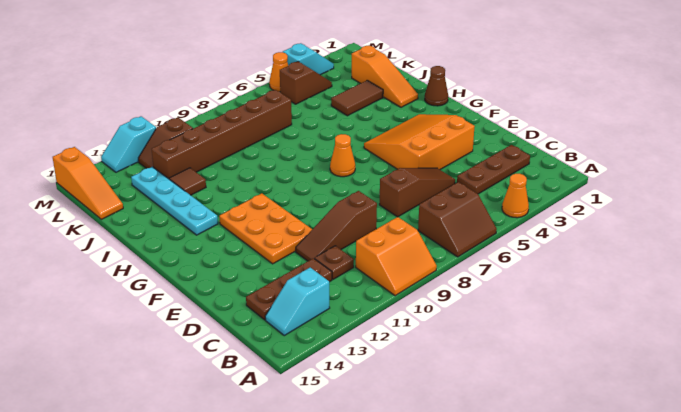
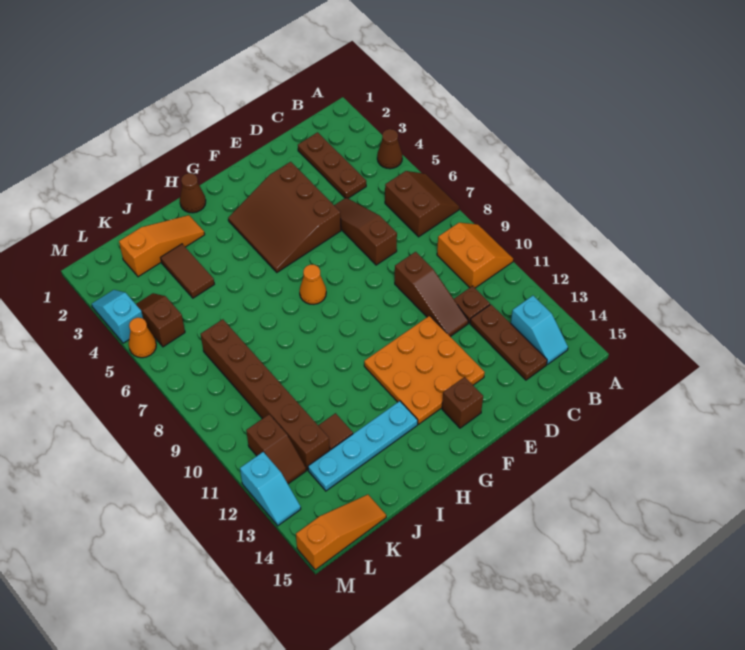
orange 1x1 cone [502,174,529,218] -> brown 1x1 cone [377,129,402,169]
orange 3x3 slope [364,114,475,169] -> brown 3x3 slope [228,162,341,272]
orange 2x3 plate [219,193,312,264] -> orange 3x3 plate [364,316,485,424]
none -> brown 1x1 brick [442,377,483,428]

